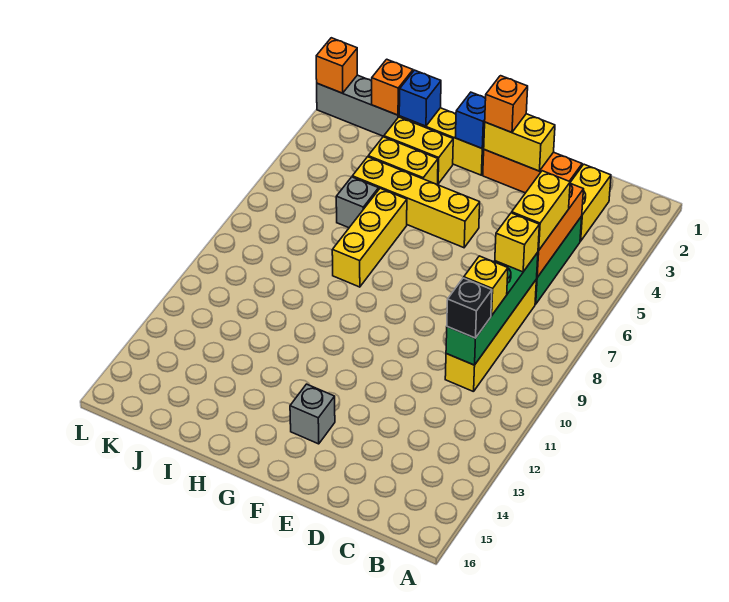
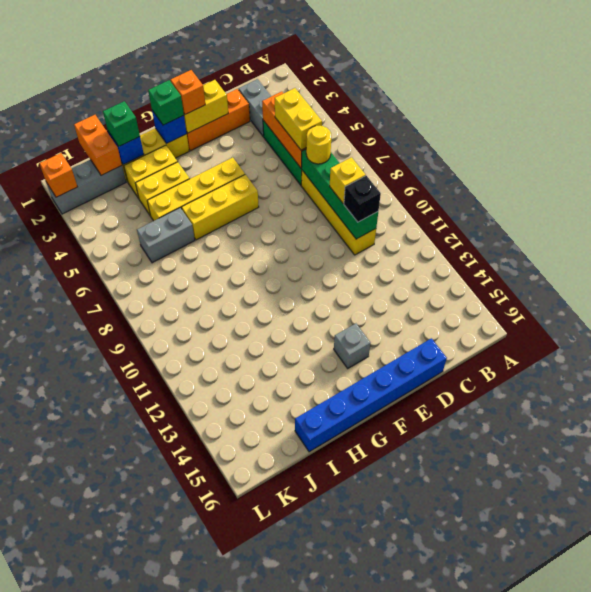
yellow 1x2 brick [570,164,611,241] -> grey 1x2 brick [239,79,271,137]
yellow 1x1 brick [495,213,539,272] -> yellow 1x1 round brick [306,126,331,164]
none -> blue 1x6 brick [295,338,447,452]
none -> green 1x1 brick [148,80,184,125]
yellow 1x3 brick [332,188,407,287] -> yellow 1x3 brick turned to [182,175,259,240]
none -> green 1x1 brick [103,101,140,146]
grey 1x1 brick [336,177,379,228] -> grey 1x2 brick [137,208,195,263]
orange 1x1 brick [372,59,413,115] -> orange 1x2 brick [74,115,122,175]

